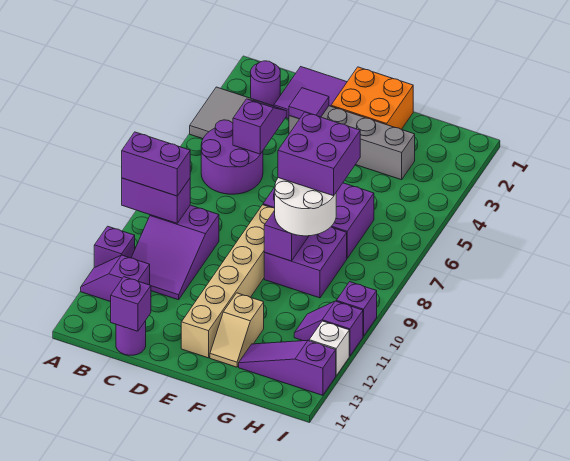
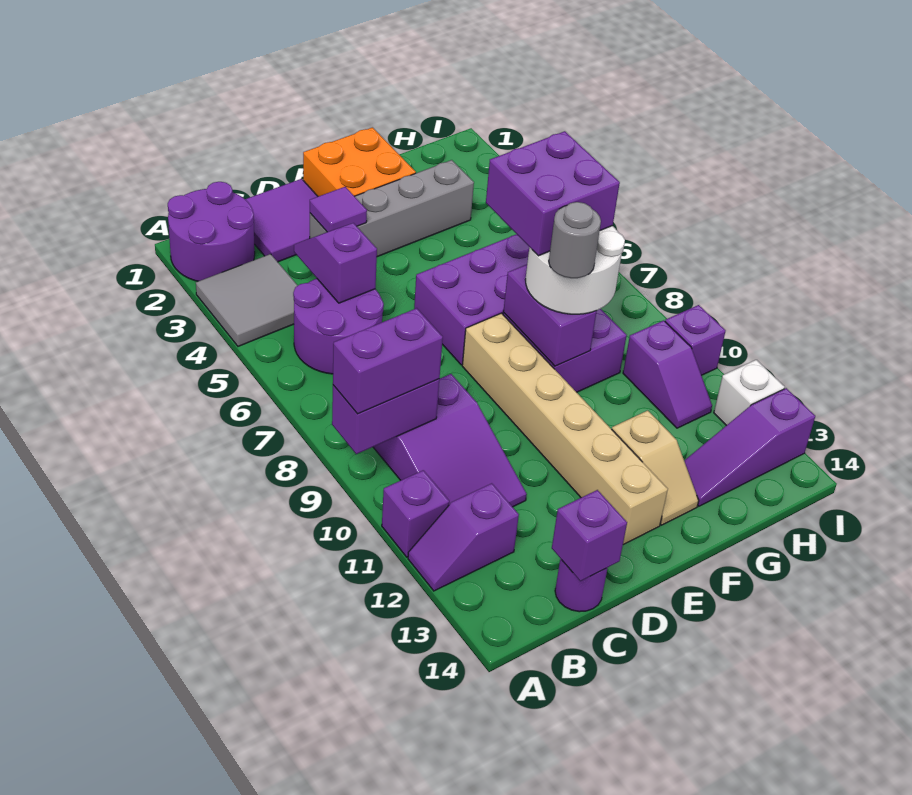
purple 1x1 round brick [251,61,280,106] -> purple 2x2 round brick [168,182,255,281]
none -> grey 1x1 round brick [549,202,601,278]
purple 1x2 slope [294,301,363,356] -> purple 1x2 slope turned to [623,320,712,428]

